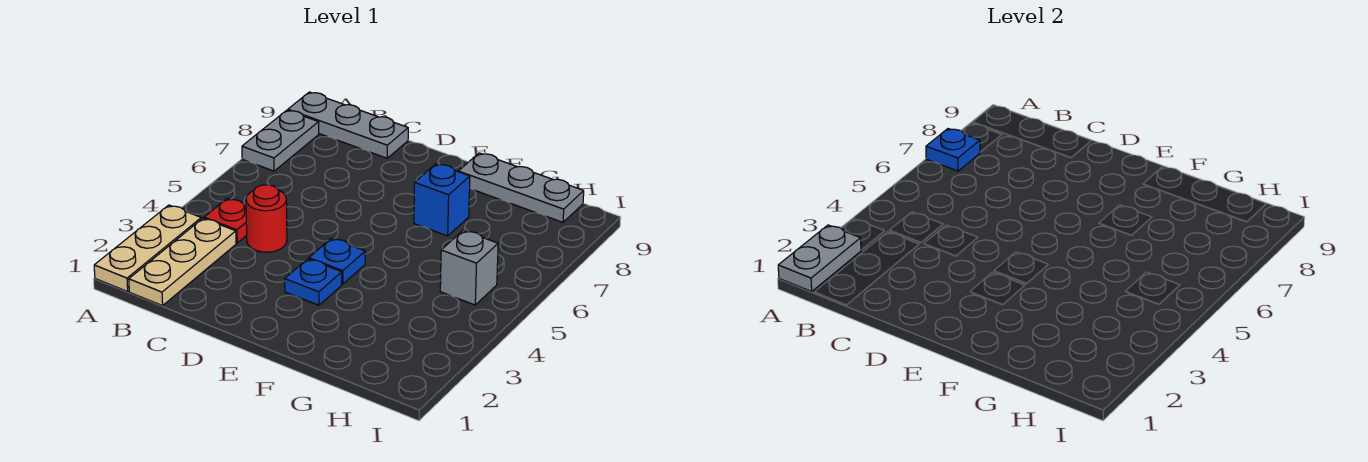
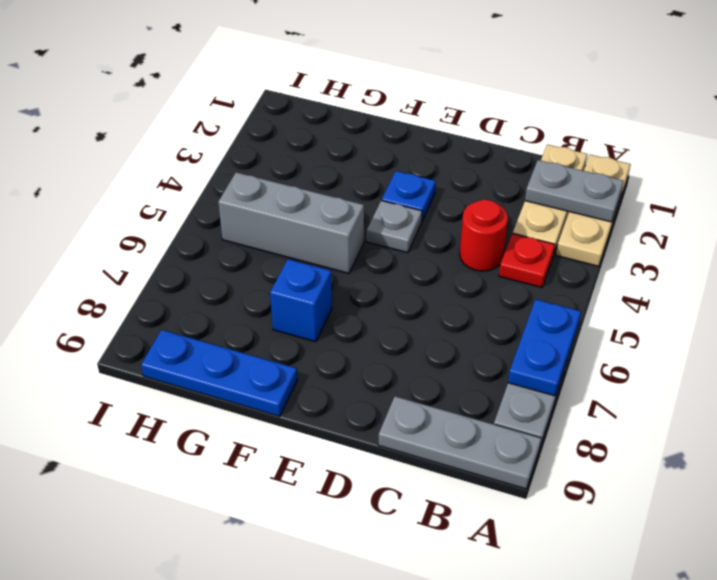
grey 1x2 plate [778,225,861,292] -> grey 1x2 plate turned to [525,160,624,222]
blue 1x1 plate [926,129,980,171] -> blue 1x2 plate [508,299,581,396]
blue 1x1 plate [309,238,365,284] -> grey 1x1 plate [367,200,422,253]
grey 1x3 plate [458,153,584,222] -> blue 1x3 plate [141,330,297,416]
grey 1x1 brick [440,230,498,305] -> grey 1x3 brick [218,172,364,273]

